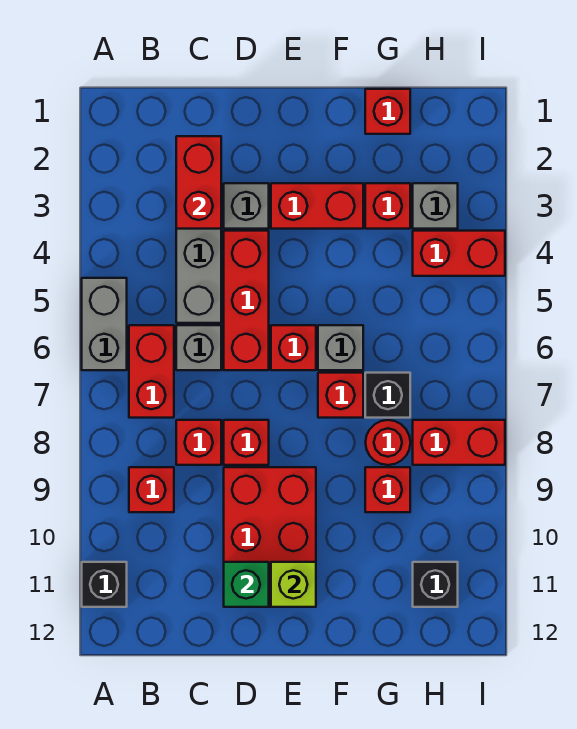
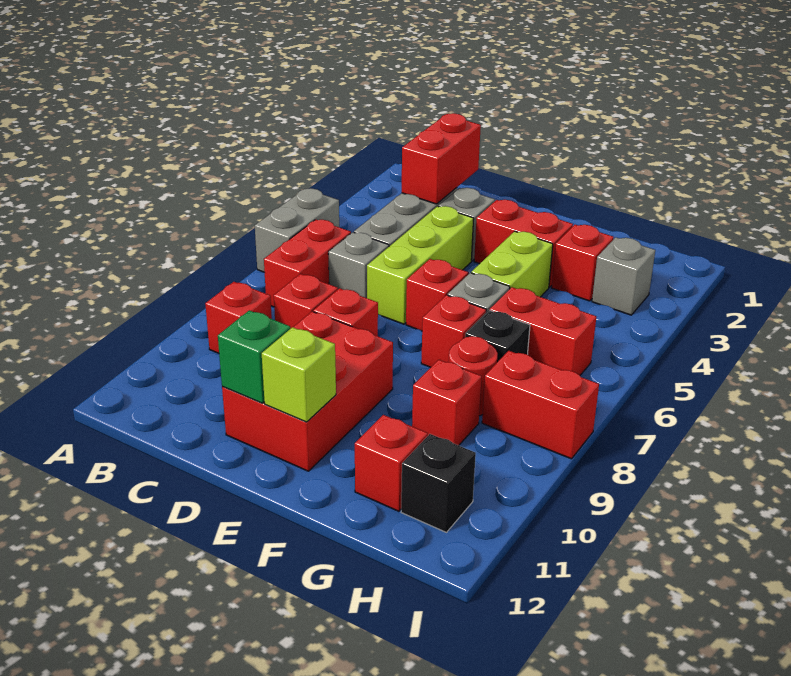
black 1x1 brick [82,562,127,607] -> none
red 1x3 brick [224,231,269,370] -> lime 1x3 brick [367,206,474,324]
none -> lime 1x2 brick [471,231,553,297]
red 1x1 brick [365,89,410,134] -> red 1x1 brick moved to [355,415,428,511]
red 1x2 brick [413,231,505,276] -> red 1x2 brick moved to [490,287,596,375]

